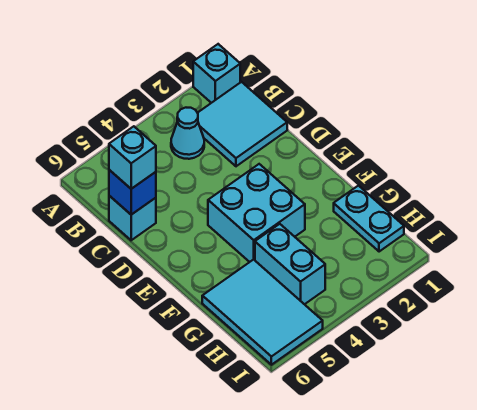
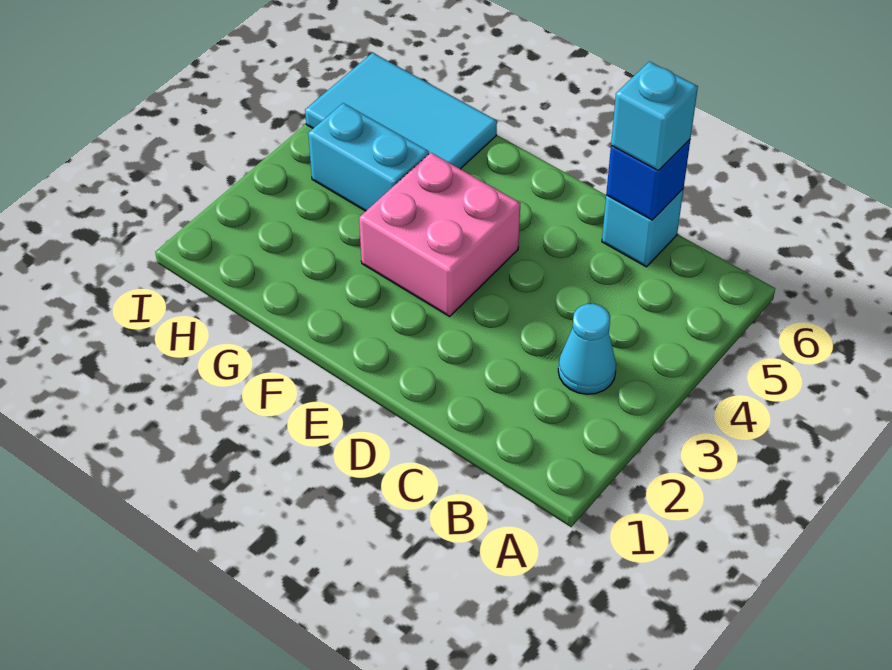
cyan 1x1 brick [193,44,240,103] -> none
cyan 2x2 tile [198,82,287,166] -> none
cyan 2x2 brick [208,164,305,262] -> pink 2x2 brick [359,153,520,316]
cyan 1x2 plate [334,186,404,252] -> none

